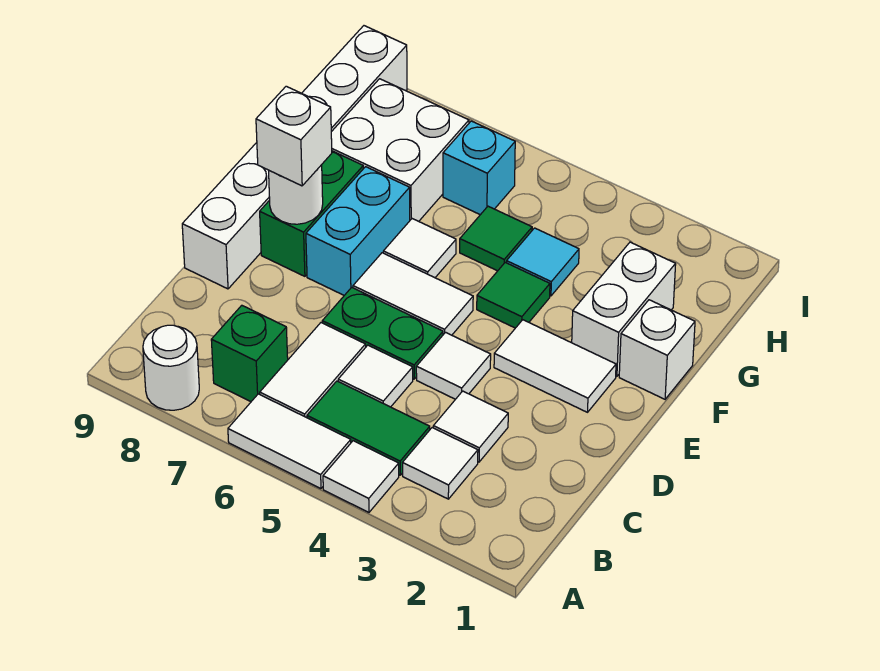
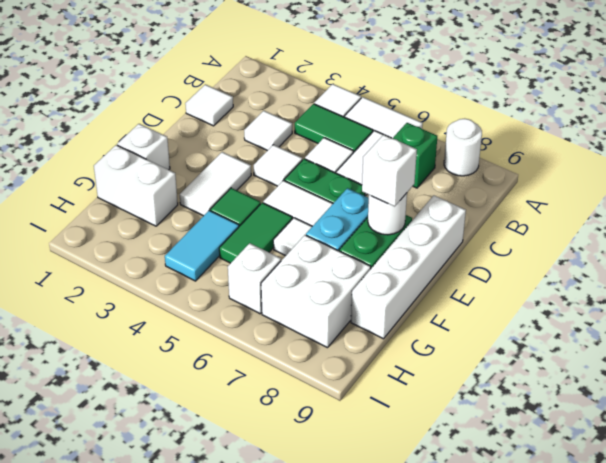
white 1x1 tile [403,428,478,499] -> white 1x1 tile moved to [185,84,233,126]
white 1x6 brick [182,26,407,289] -> white 1x4 brick [351,196,466,339]
white 1x2 tile [494,320,616,412] -> white 1x2 tile turned to [180,152,251,216]
white 1x2 brick [572,242,676,376] -> white 1x2 brick turned to [94,145,178,226]
cyan 1x1 tile [507,228,579,296] -> cyan 1x2 tile [165,210,239,281]
green 1x1 tile [460,206,532,271] -> green 1x2 tile [219,203,292,263]
cyan 1x1 brick [443,121,515,215] -> white 1x1 brick [228,243,281,314]

